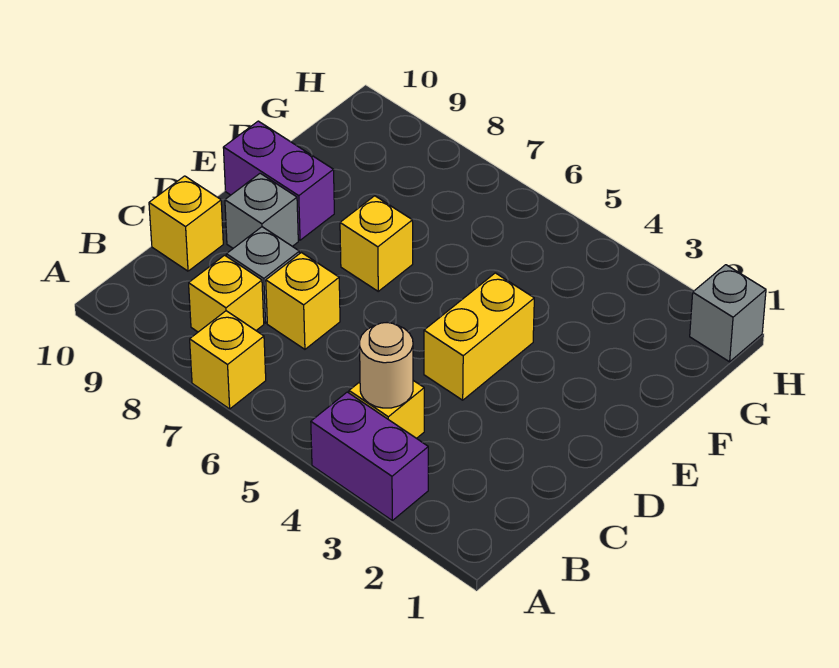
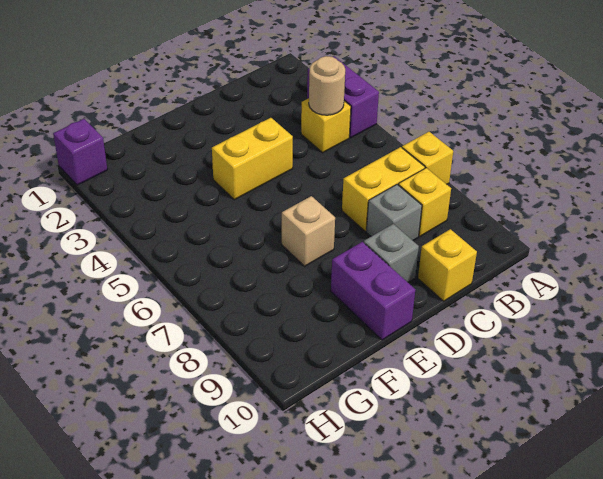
yellow 1x1 brick [266,253,340,349] -> yellow 1x2 brick [342,147,425,231]
yellow 1x1 brick [340,196,413,291] -> tan 1x1 brick [282,196,335,266]
grey 1x1 brick [690,265,766,362] -> purple 1x1 brick [53,119,107,185]

